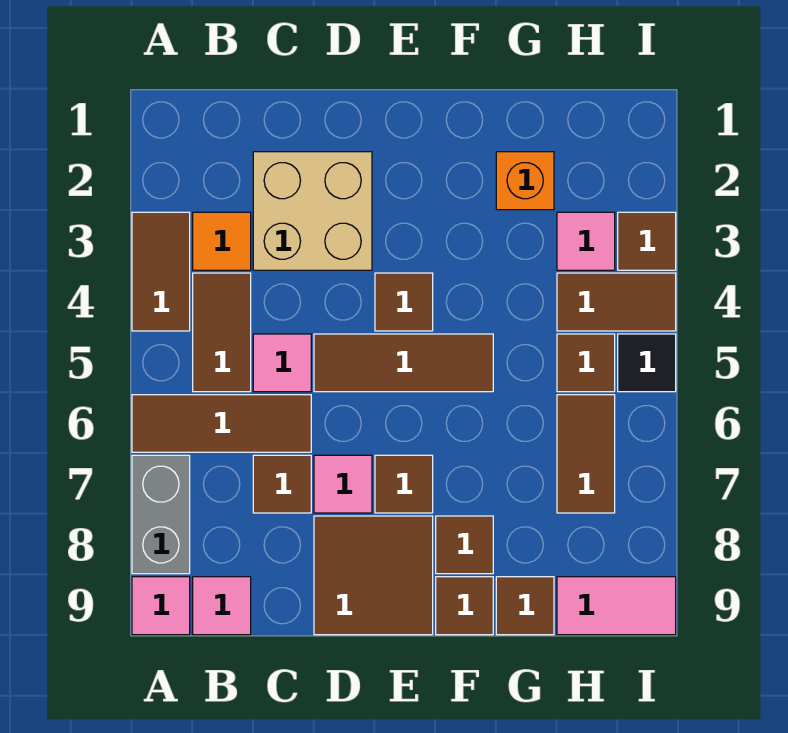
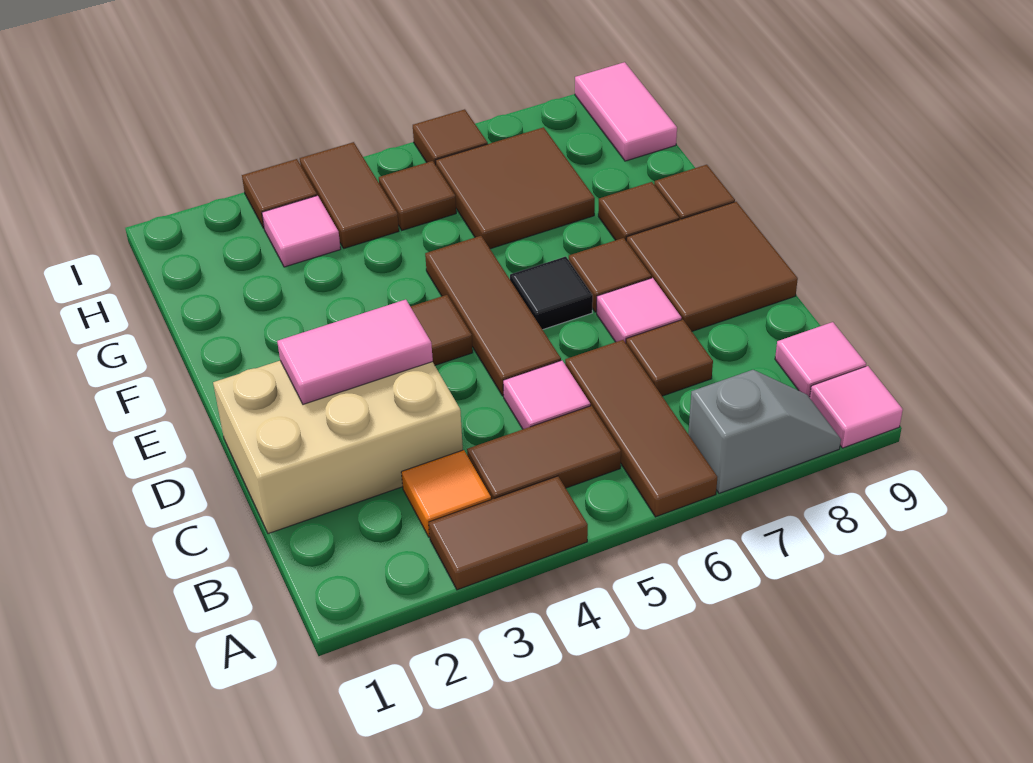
grey 1x2 brick [132,455,190,574] -> grey 1x2 slope [688,370,841,493]
tan 2x2 brick [253,152,372,270] -> tan 2x3 brick [213,361,463,534]
none -> pink 1x2 tile [277,300,433,404]
orange 1x1 brick [496,152,554,210] -> none
brown 1x1 tile [496,577,554,635] -> brown 1x1 tile moved to [413,109,488,165]
brown 1x2 tile [557,395,615,513] -> brown 2x2 tile [435,127,595,249]
black 1x1 tile [618,334,676,392] -> black 1x1 tile moved to [510,257,593,330]

